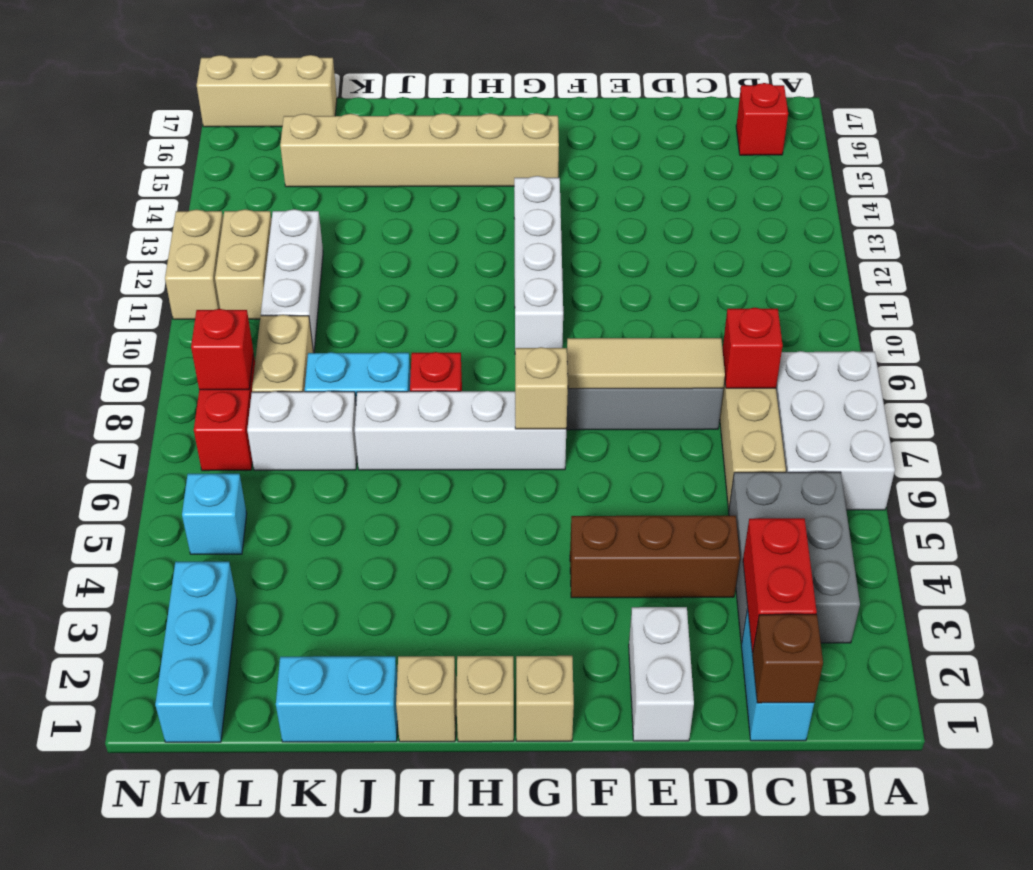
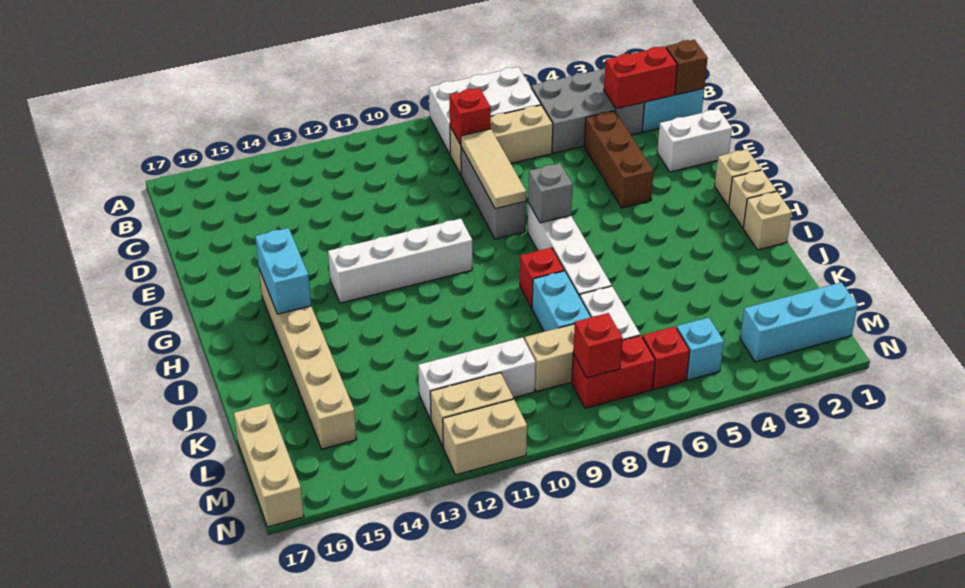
red 1x1 brick [736,83,788,155] -> red 1x1 brick moved to [642,326,690,389]
tan 1x1 brick [515,347,568,429] -> grey 1x1 brick [528,163,573,223]
cyan 1x2 brick [276,656,398,742] -> cyan 1x2 brick moved to [255,228,311,314]

